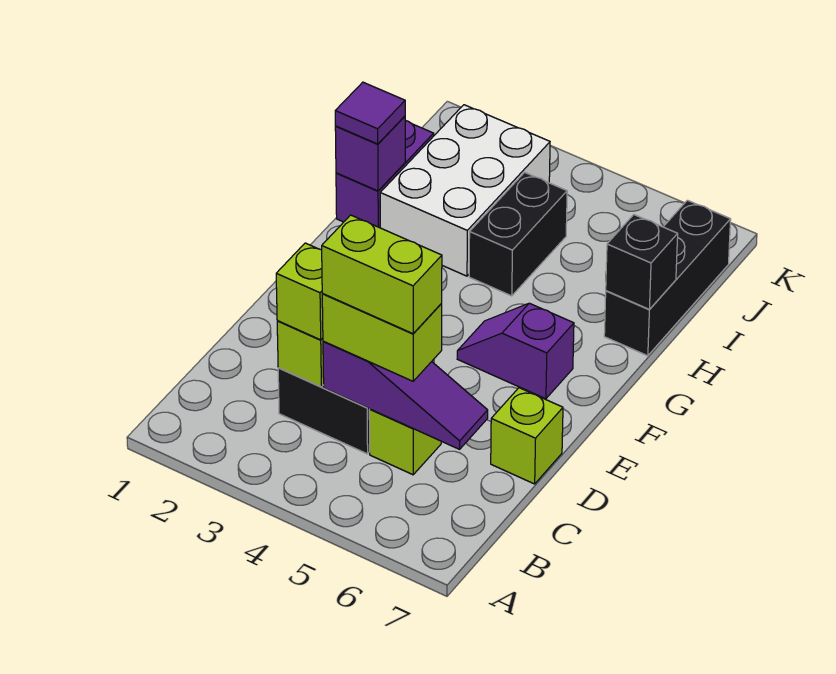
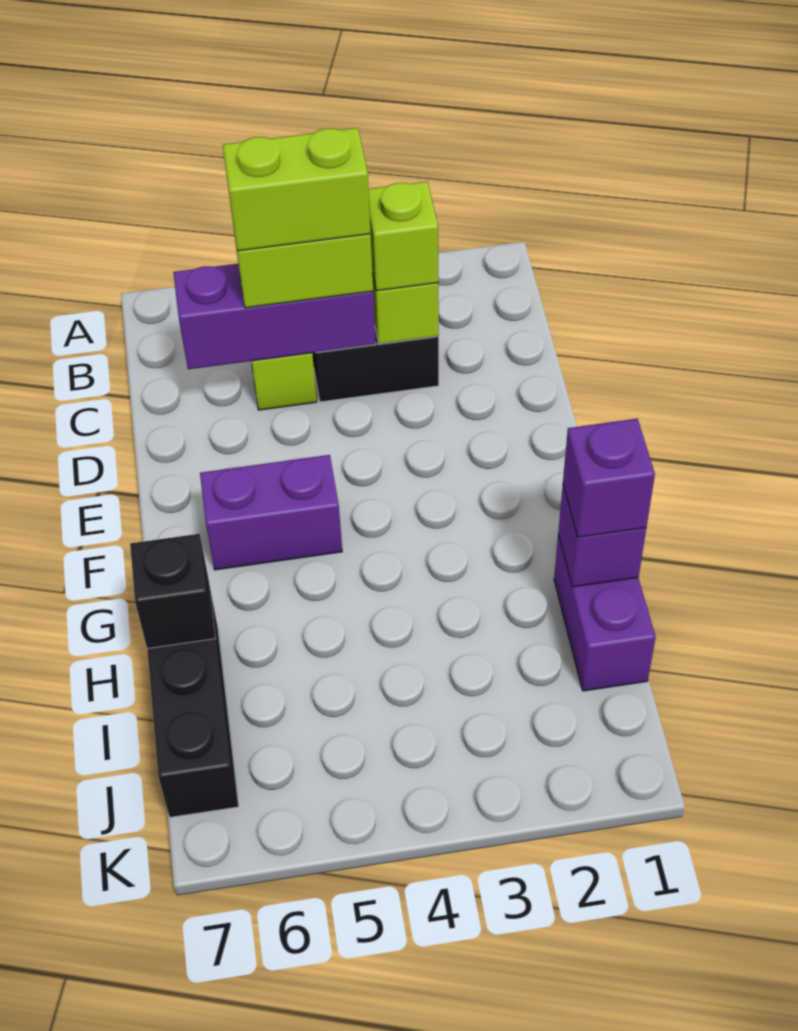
purple 1x3 slope [323,341,488,449] -> purple 1x3 brick [173,264,376,369]
lime 1x1 brick [491,388,563,484] -> none
purple 1x2 slope [457,303,574,399] -> purple 1x2 brick [200,455,342,570]
purple 1x1 tile [335,82,405,144] -> purple 1x1 brick [563,419,655,537]
white 2x3 brick [380,105,550,276] -> none
black 1x2 brick [469,172,567,296] -> none

